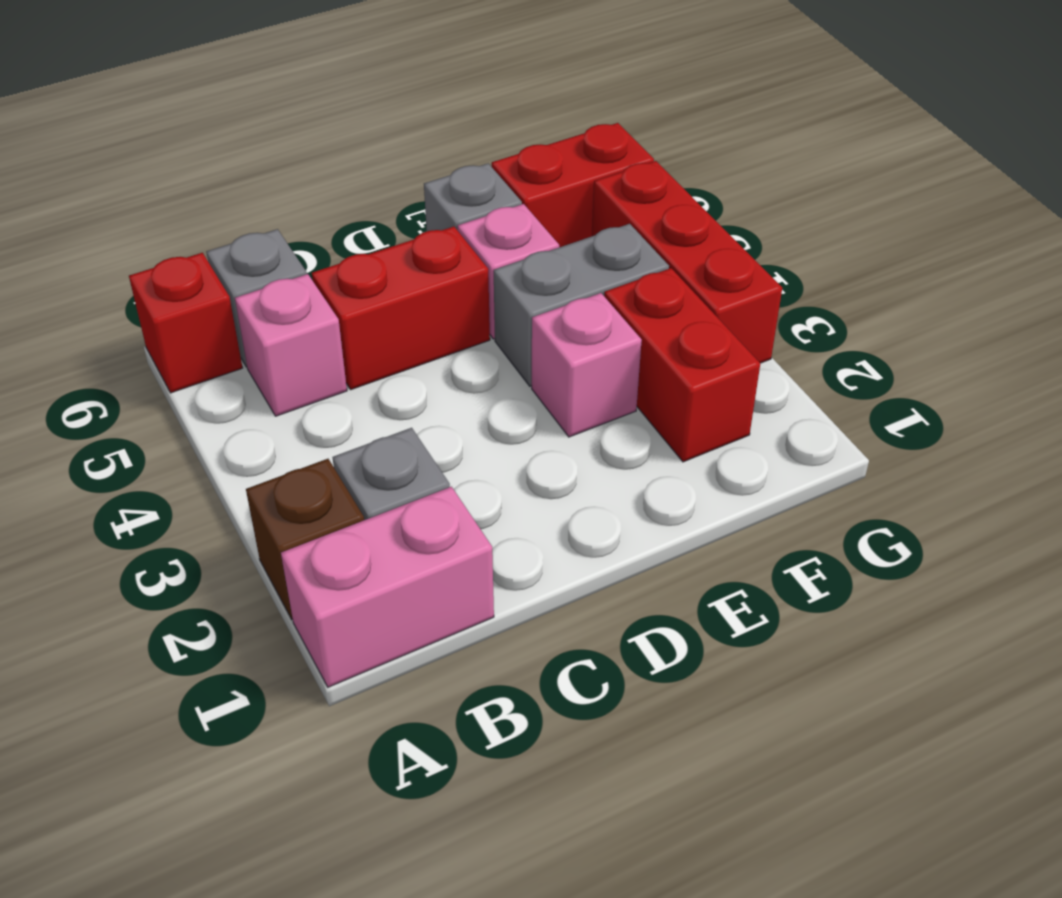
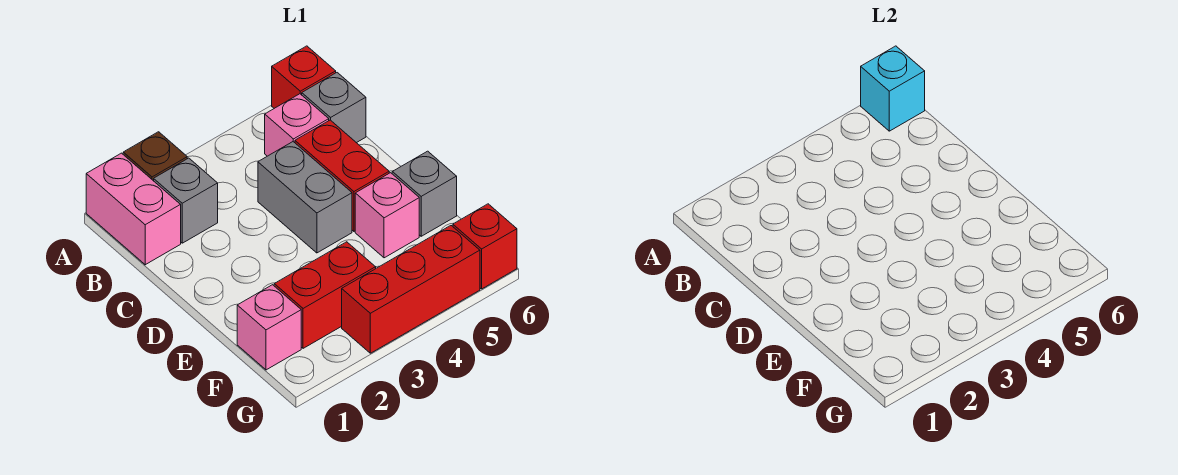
none -> cyan 1x1 brick [861,46,925,131]
pink 1x1 brick [532,293,642,437] -> pink 1x1 brick moved to [237,285,301,370]
grey 1x2 brick [494,224,669,386] -> grey 1x2 brick moved to [258,142,352,253]
red 1x2 brick [492,123,654,247] -> red 1x1 brick [453,204,517,289]

